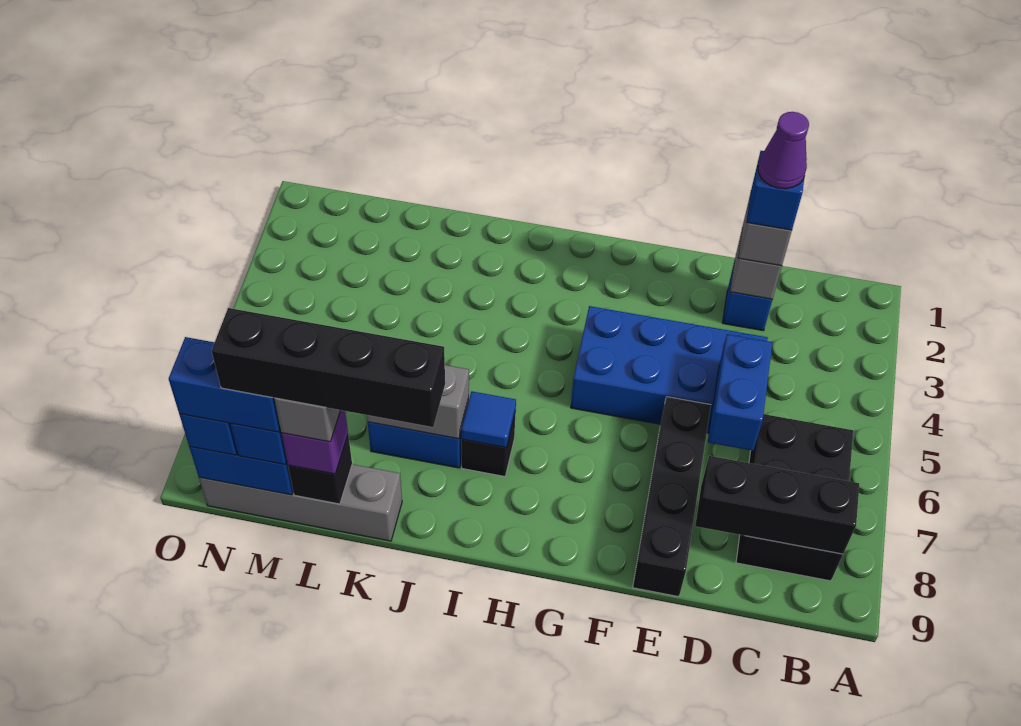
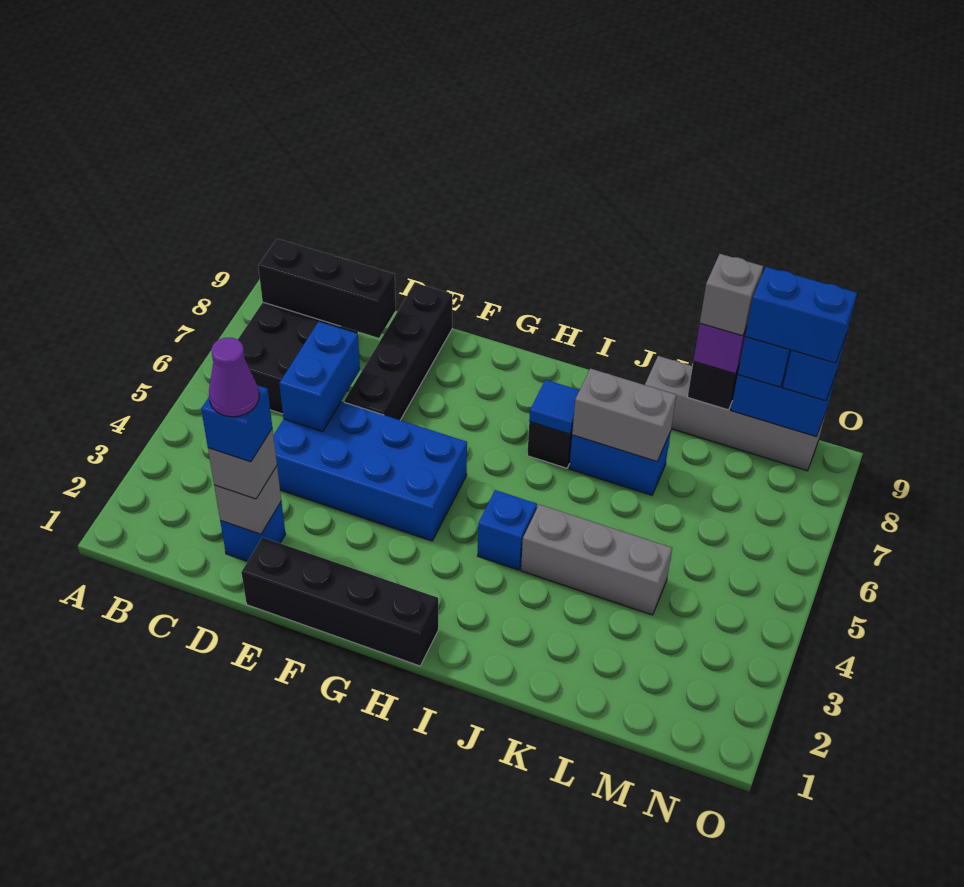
none -> blue 1x1 brick [478,490,537,570]
none -> grey 1x3 brick [521,504,672,615]
black 1x4 brick [212,308,445,427] -> black 1x4 brick moved to [241,537,438,666]

